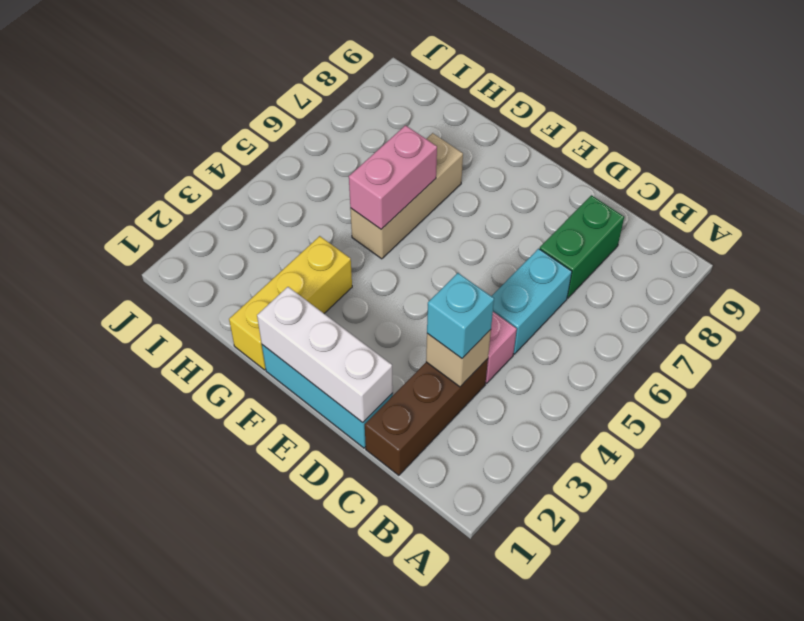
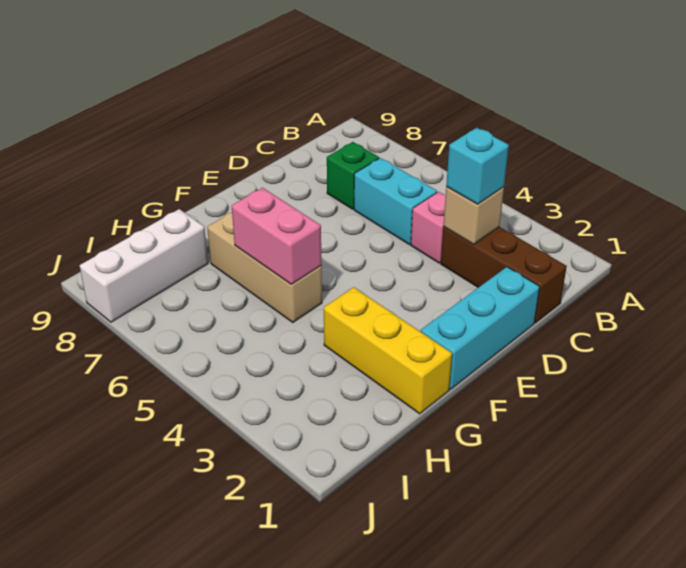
green 1x2 brick [540,195,624,298] -> green 1x1 brick [327,142,379,209]
white 1x3 brick [257,287,393,423] -> white 1x3 brick moved to [80,209,208,322]

